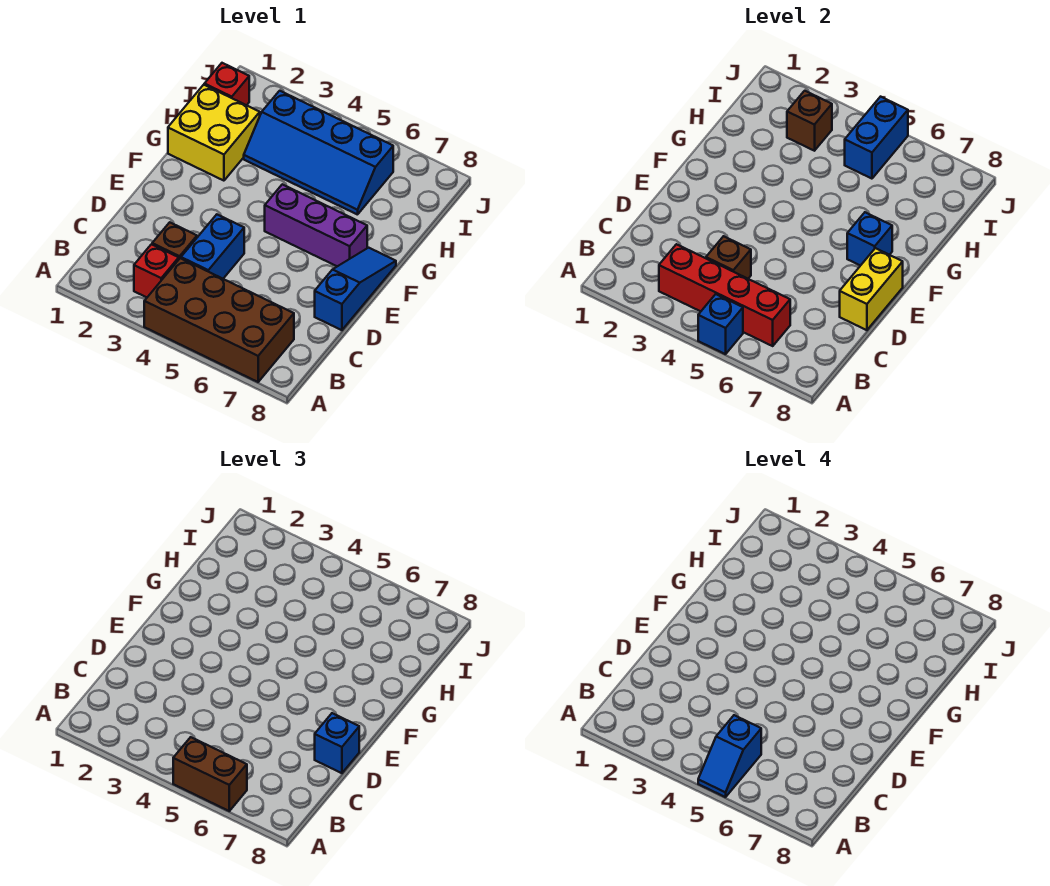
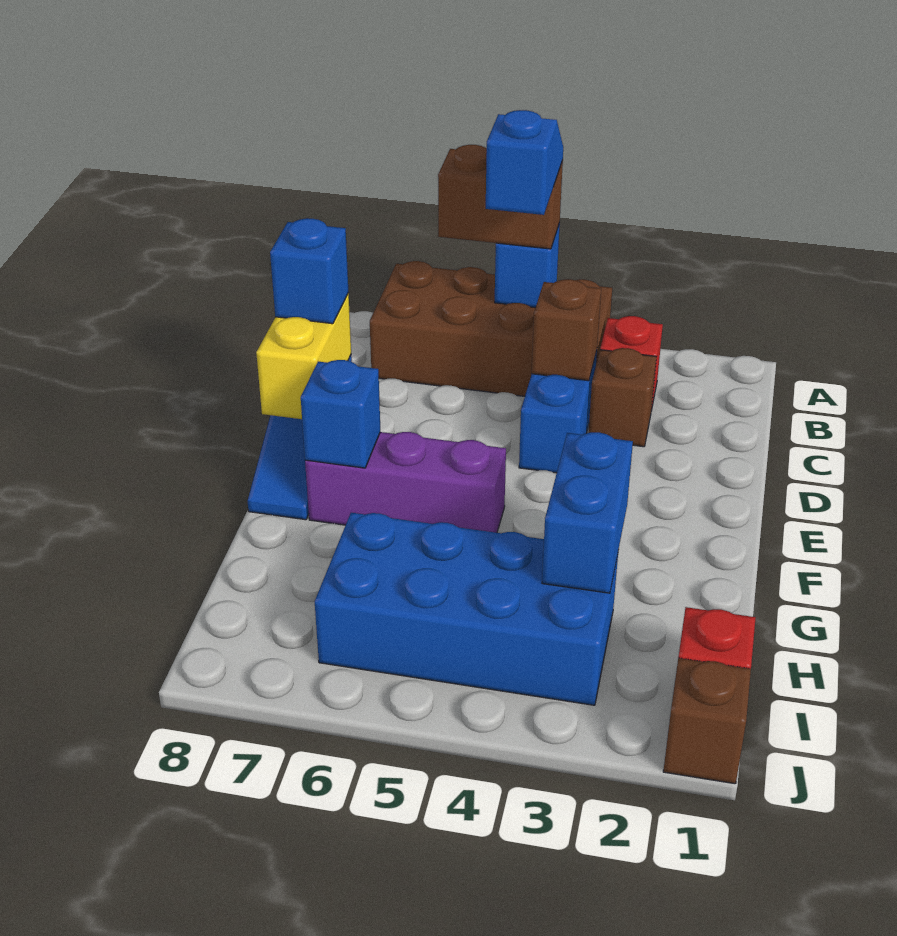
red 1x4 brick [659,244,790,346] -> none
yellow 2x2 brick [168,85,260,181] -> none
blue 2x4 slope [244,91,393,215] -> blue 2x4 brick [315,513,618,705]
brown 1x1 brick [787,91,832,151] -> brown 1x1 brick moved to [663,658,751,784]
blue 1x2 brick [845,97,908,179] -> blue 1x2 brick moved to [542,432,633,593]

